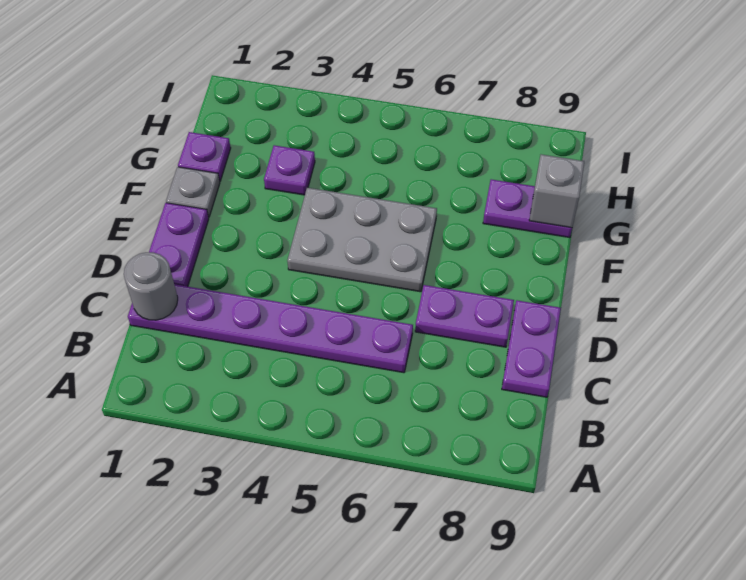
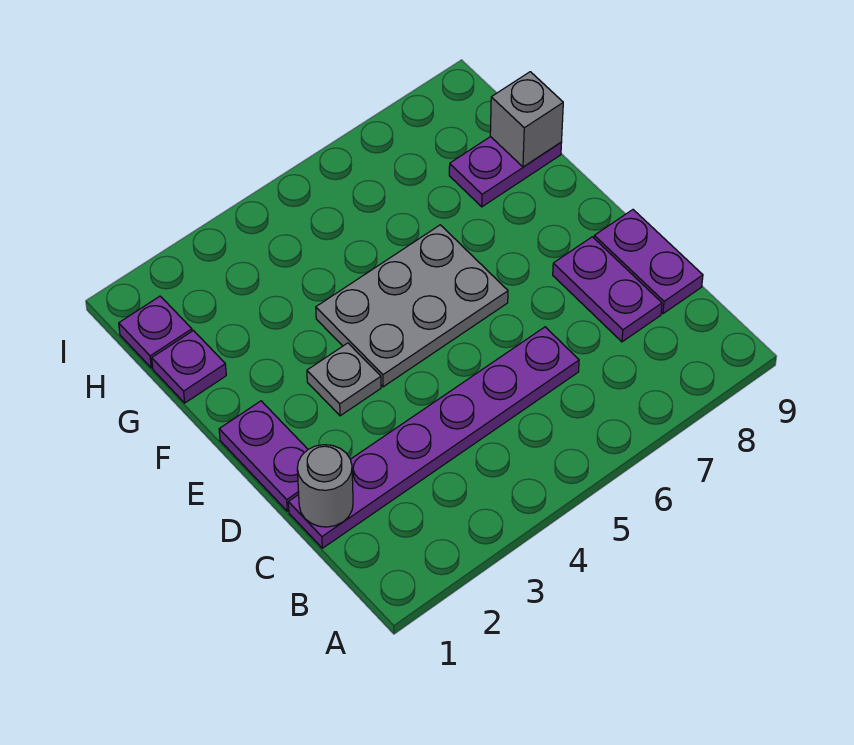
purple 1x2 plate [415,285,514,347] -> purple 1x2 plate turned to [553,237,662,342]
grey 1x1 plate [166,167,220,217] -> grey 1x1 plate moved to [307,343,381,416]
purple 1x1 plate [264,145,315,195] -> purple 1x1 plate moved to [119,296,192,368]

